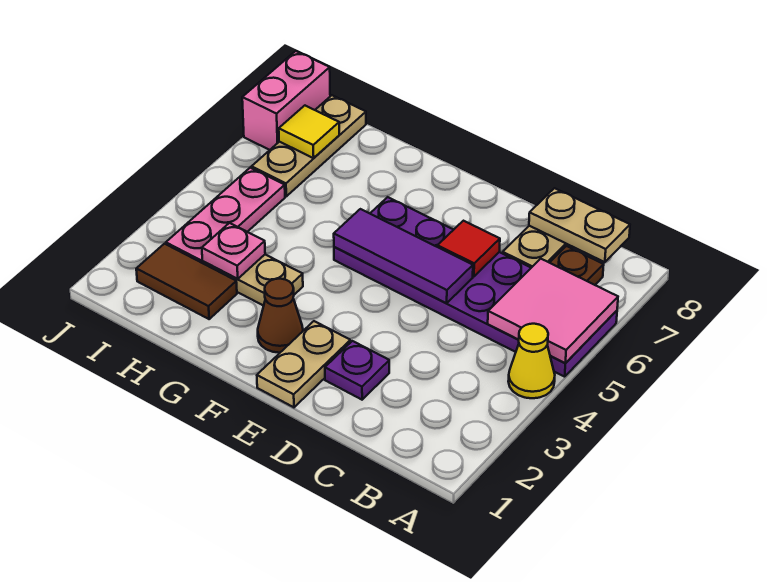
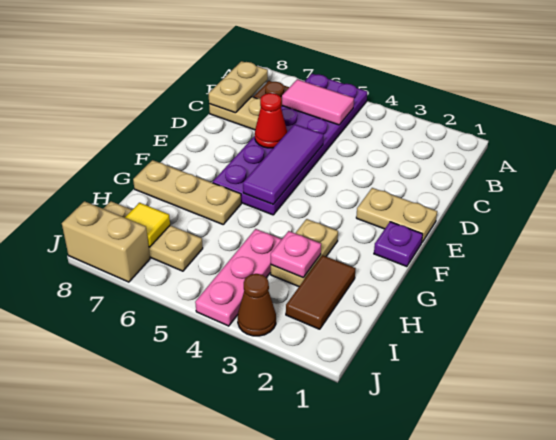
yellow 1x1 cone [508,324,555,398] -> none
pink 2x2 tile [488,259,618,363] -> pink 1x2 tile [282,79,354,125]
purple 1x1 plate [325,341,389,400] -> purple 1x1 plate moved to [374,222,423,267]
red 1x1 tile [437,221,500,277] -> red 1x1 cone [255,93,287,148]
brown 1x1 cone [258,279,303,353] -> brown 1x1 cone moved to [238,274,276,336]
none -> tan 1x3 plate [133,160,241,224]
pink 1x3 plate [166,168,285,263] -> pink 1x3 plate turned to [195,229,282,326]
pink 1x2 brick [242,51,330,150] -> tan 1x2 brick [62,201,150,282]

